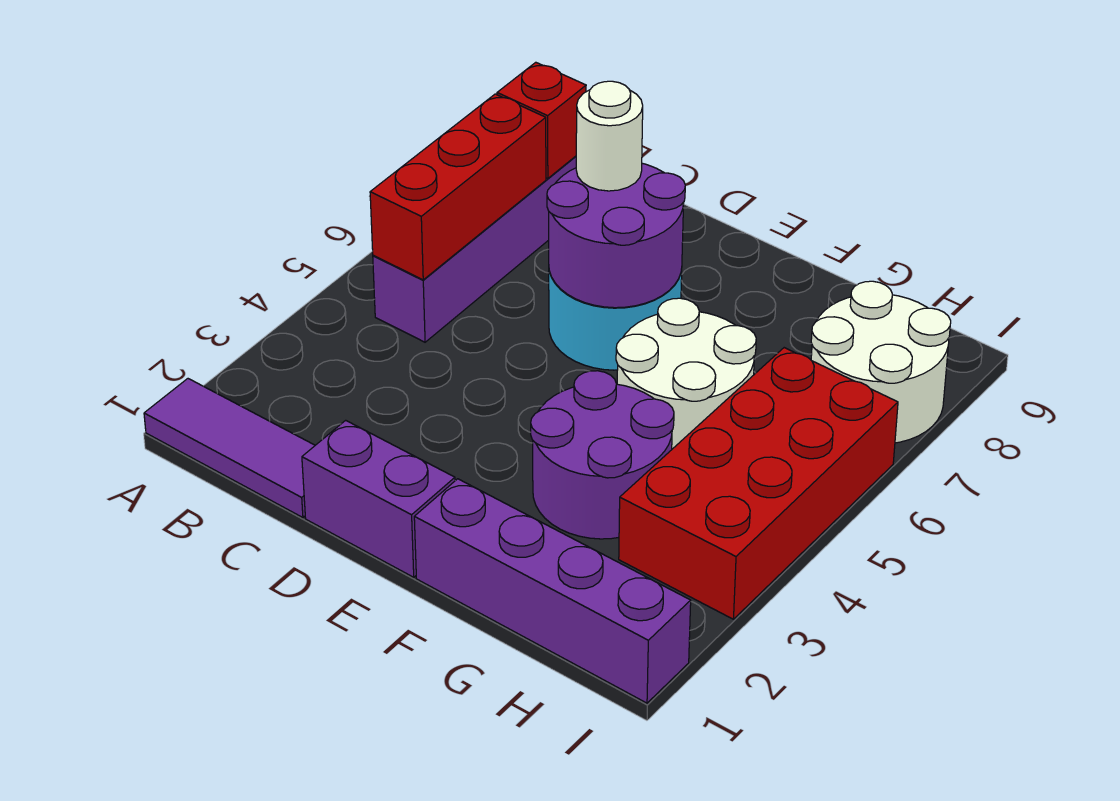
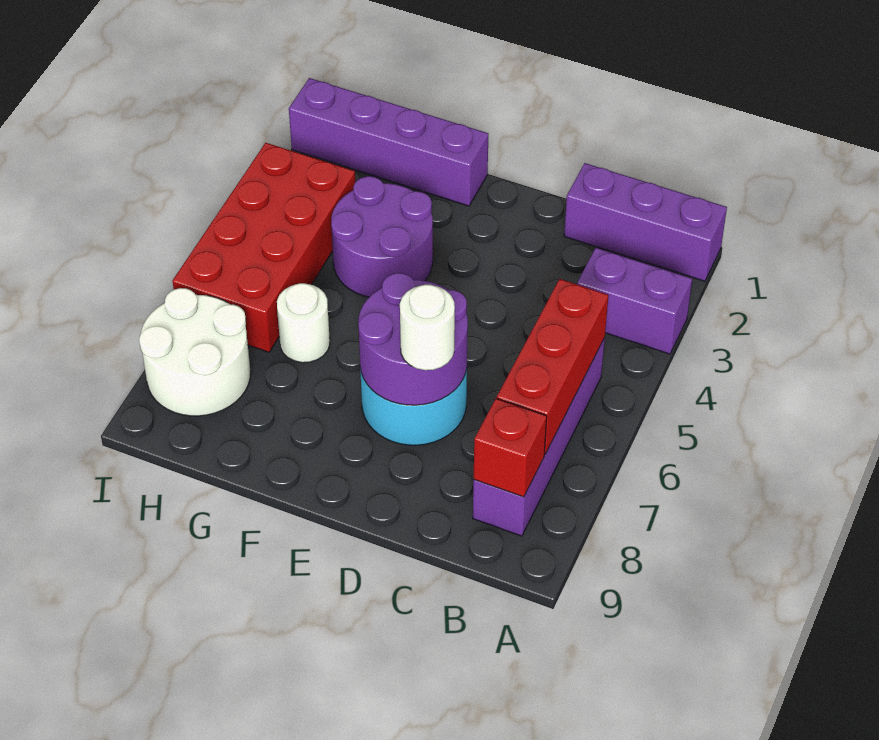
purple 1x3 tile [144,379,315,518] -> purple 1x3 brick [564,163,727,281]
purple 1x2 brick [302,420,455,577] -> purple 1x2 brick moved to [577,248,692,354]
white 2x2 round brick [616,298,756,449] -> white 1x1 round brick [277,283,330,363]

